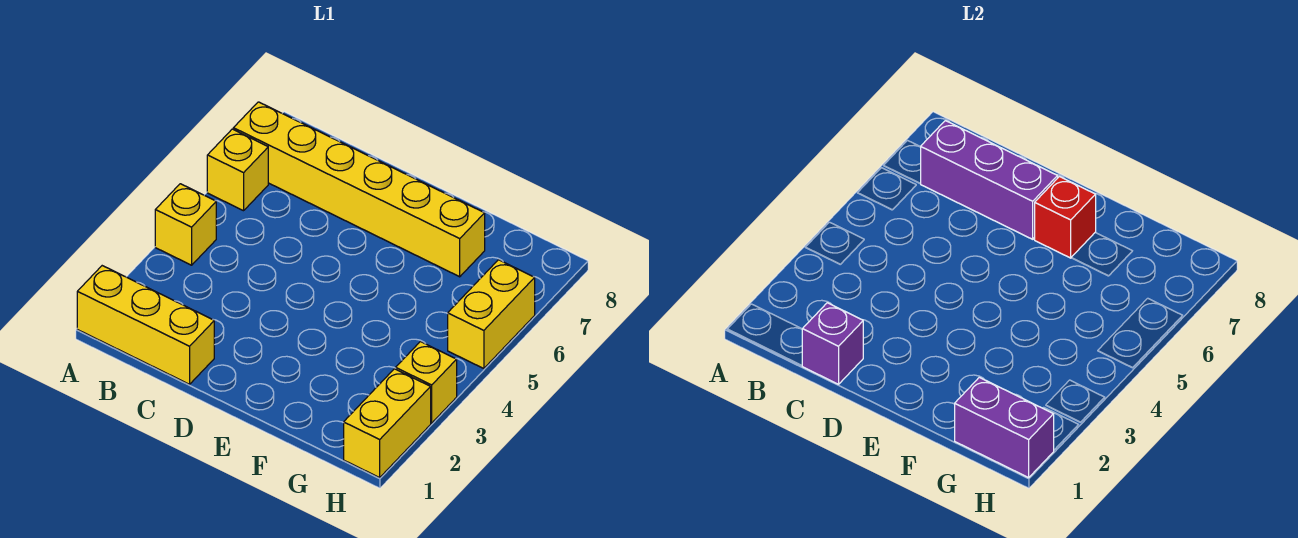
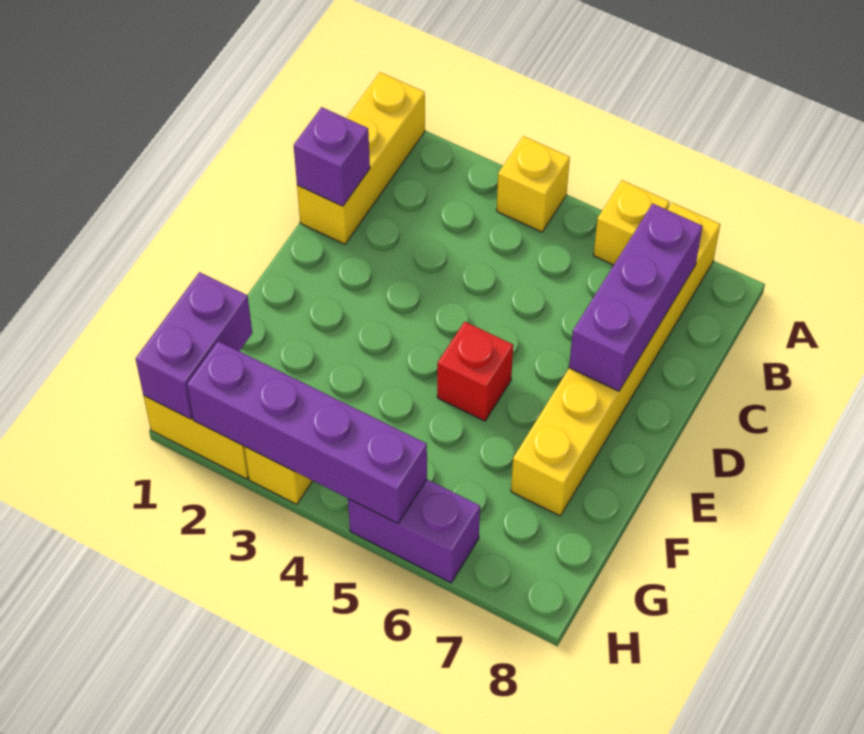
red 1x1 brick [1034,177,1096,258] -> red 1x1 brick moved to [437,322,513,421]
none -> purple 1x4 brick [187,341,427,524]
yellow 1x2 brick [448,260,535,369] -> purple 1x2 brick [348,480,480,583]

